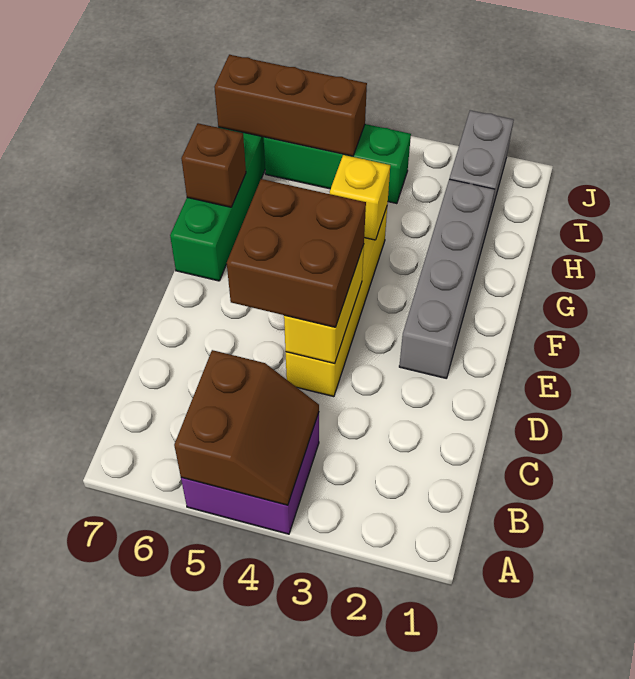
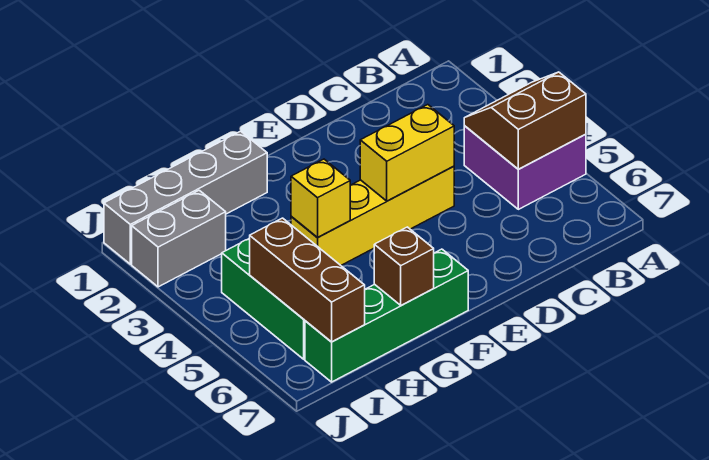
brown 2x2 brick [227,179,366,327] -> none
grey 1x4 brick [399,179,495,378] -> grey 1x4 brick moved to [104,131,267,264]

